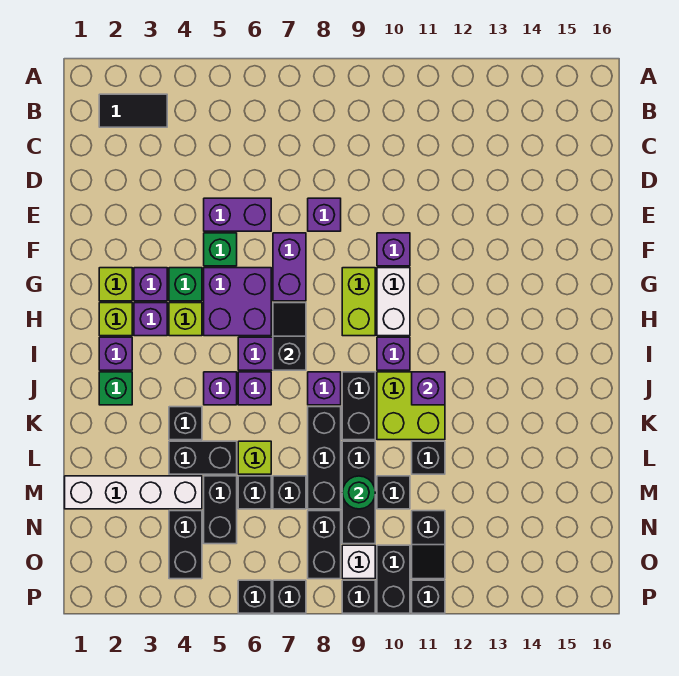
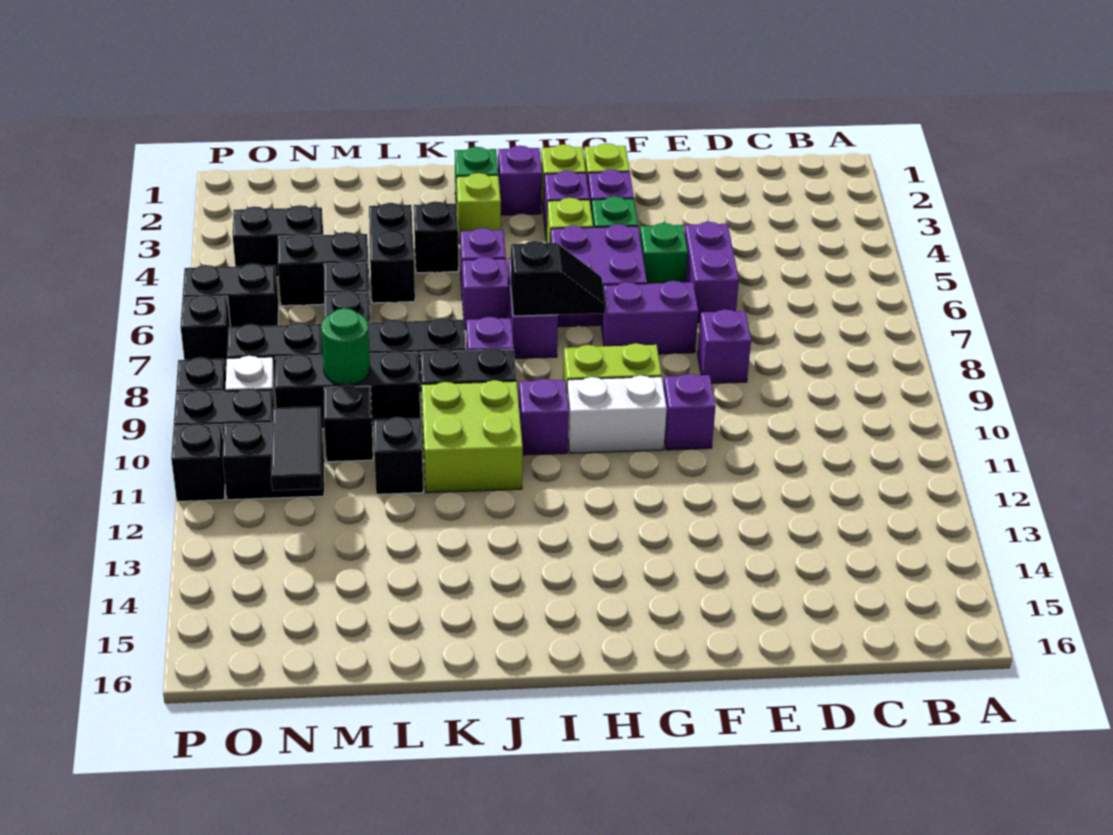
black 1x2 tile [99,94,167,127] -> black 1x2 tile moved to [271,407,321,491]
purple 1x1 brick [412,372,445,405] -> none
lime 1x1 brick [238,441,271,474] -> lime 1x1 brick moved to [457,173,501,244]
white 1x4 brick [65,476,202,509] -> none
black 1x2 slope [412,511,445,579] -> black 1x2 brick [222,422,324,500]
black 1x1 brick [238,580,271,613] -> black 1x2 brick [183,264,279,327]

